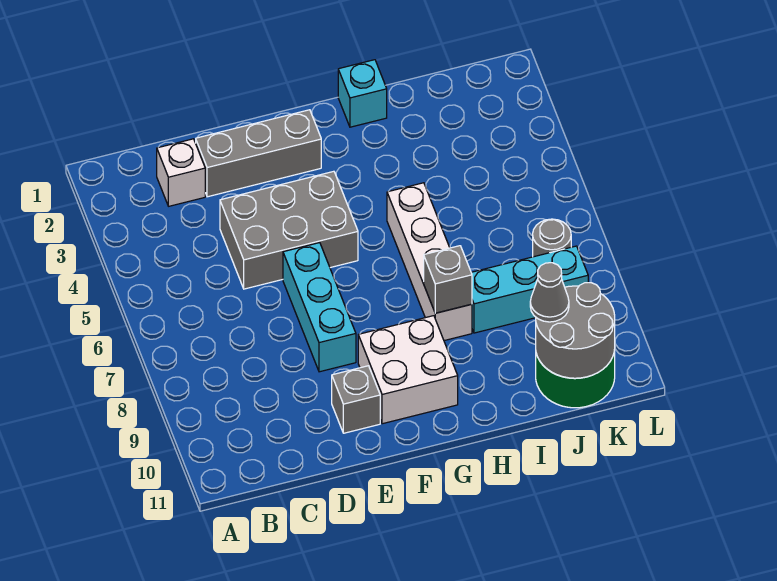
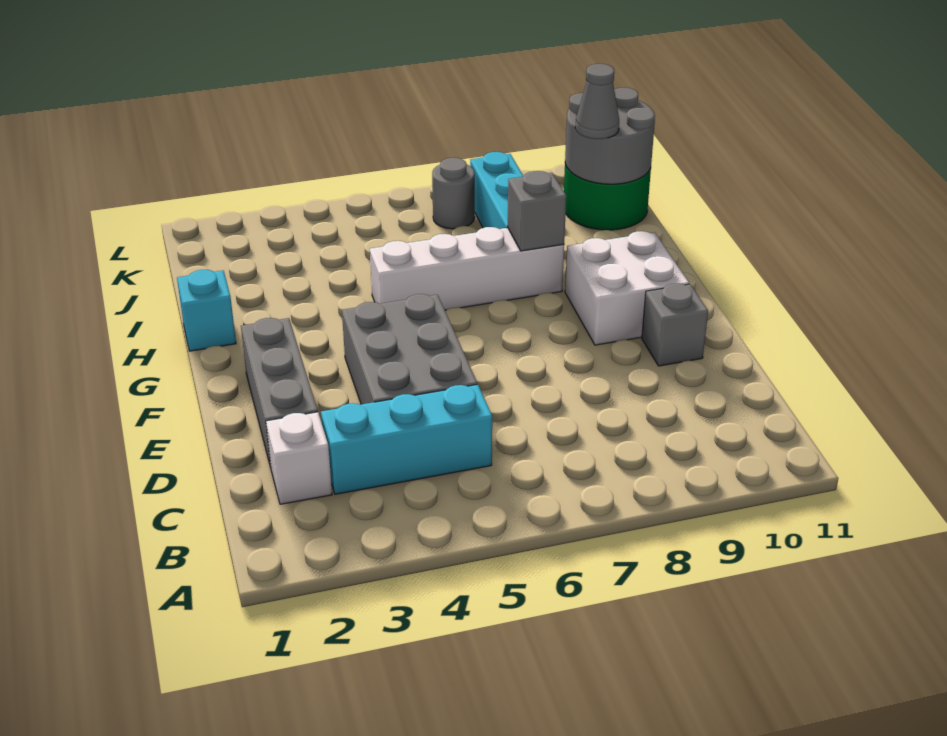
cyan 1x3 brick [283,243,356,372] -> cyan 1x3 brick moved to [321,384,492,494]

